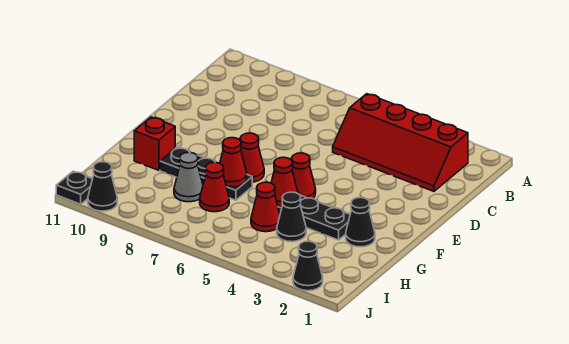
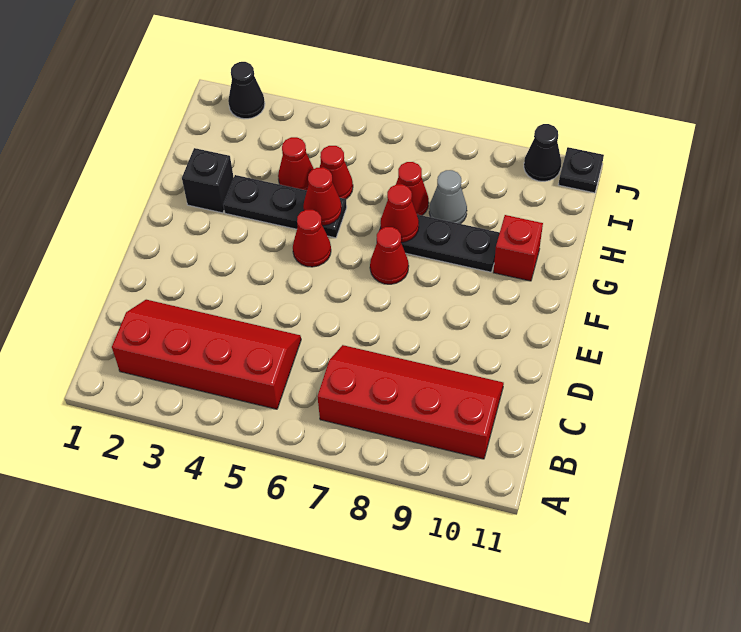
none -> red 2x4 slope [317,345,504,459]
black 1x1 cone [346,197,375,247] -> black 1x1 brick [182,148,234,213]
black 1x1 cone [277,192,306,242] -> red 1x1 cone [278,137,314,190]

